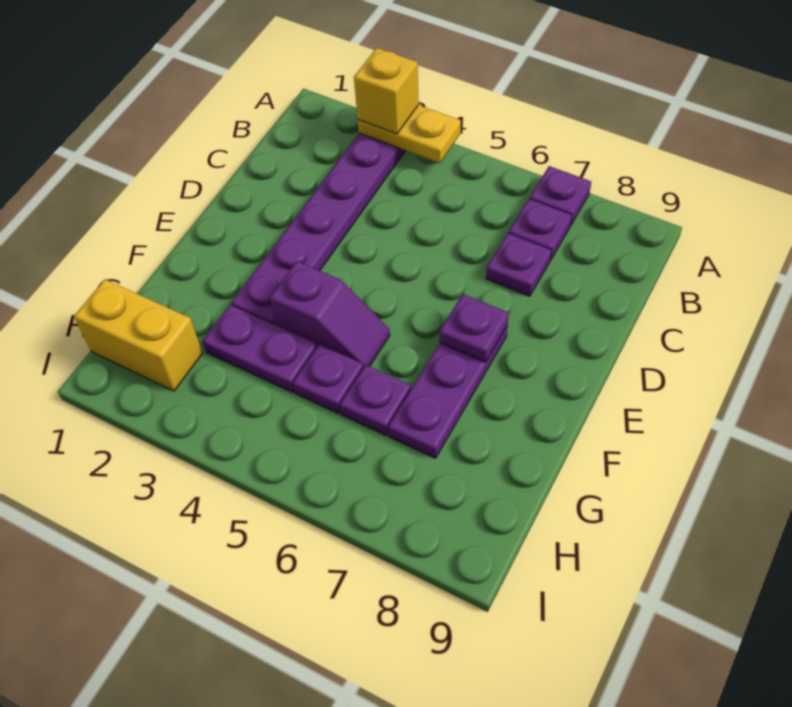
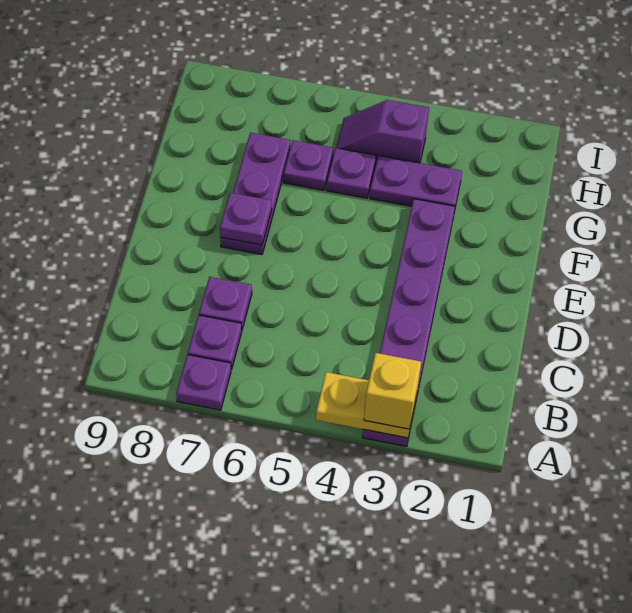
purple 1x2 slope [270,261,390,366] -> purple 1x2 slope moved to [336,100,429,163]
yellow 1x2 brick [74,279,202,391] -> none

